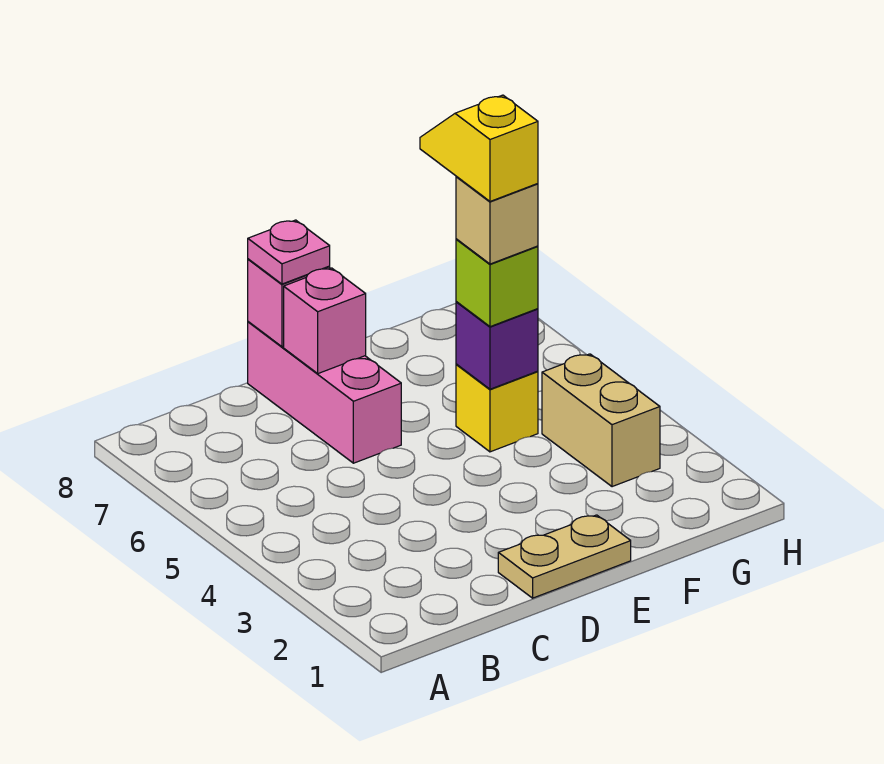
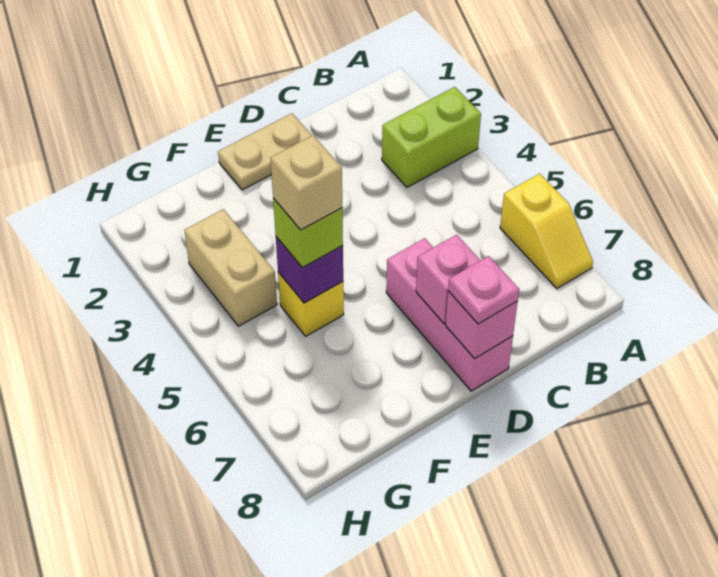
none -> lime 1x2 brick [382,87,481,187]
yellow 1x2 slope [420,95,538,201] -> yellow 1x2 slope moved to [500,174,593,288]

